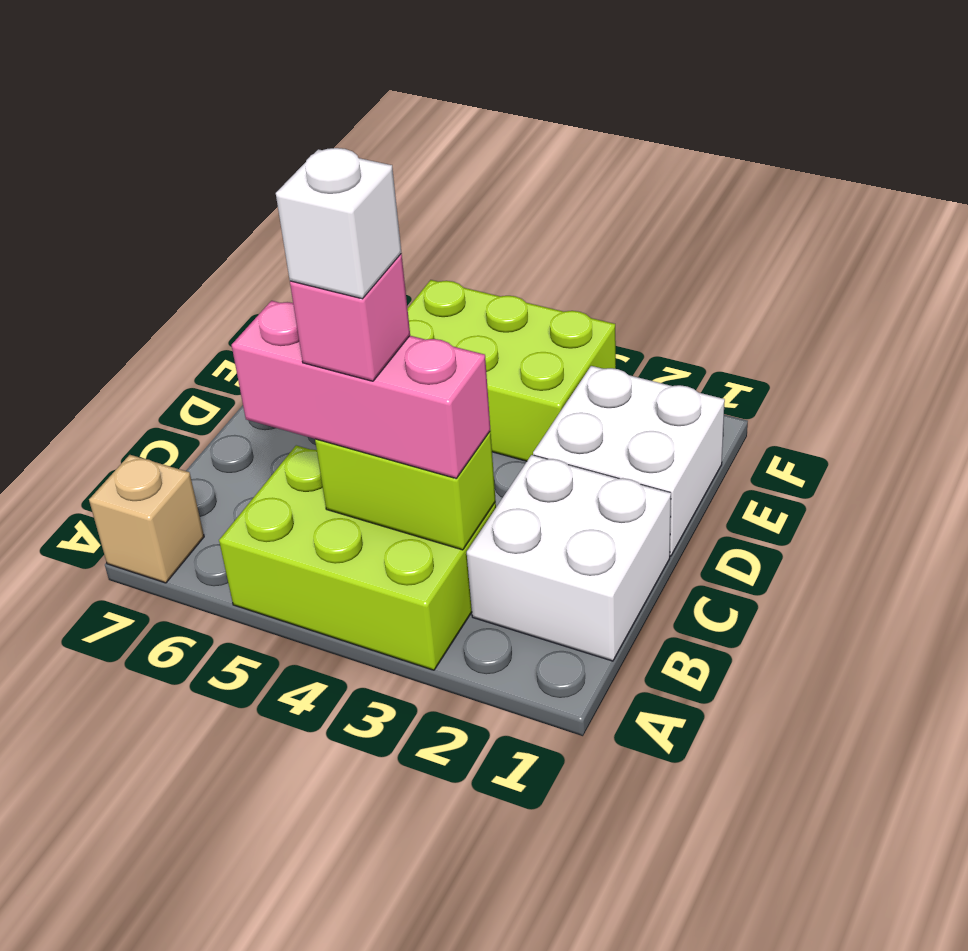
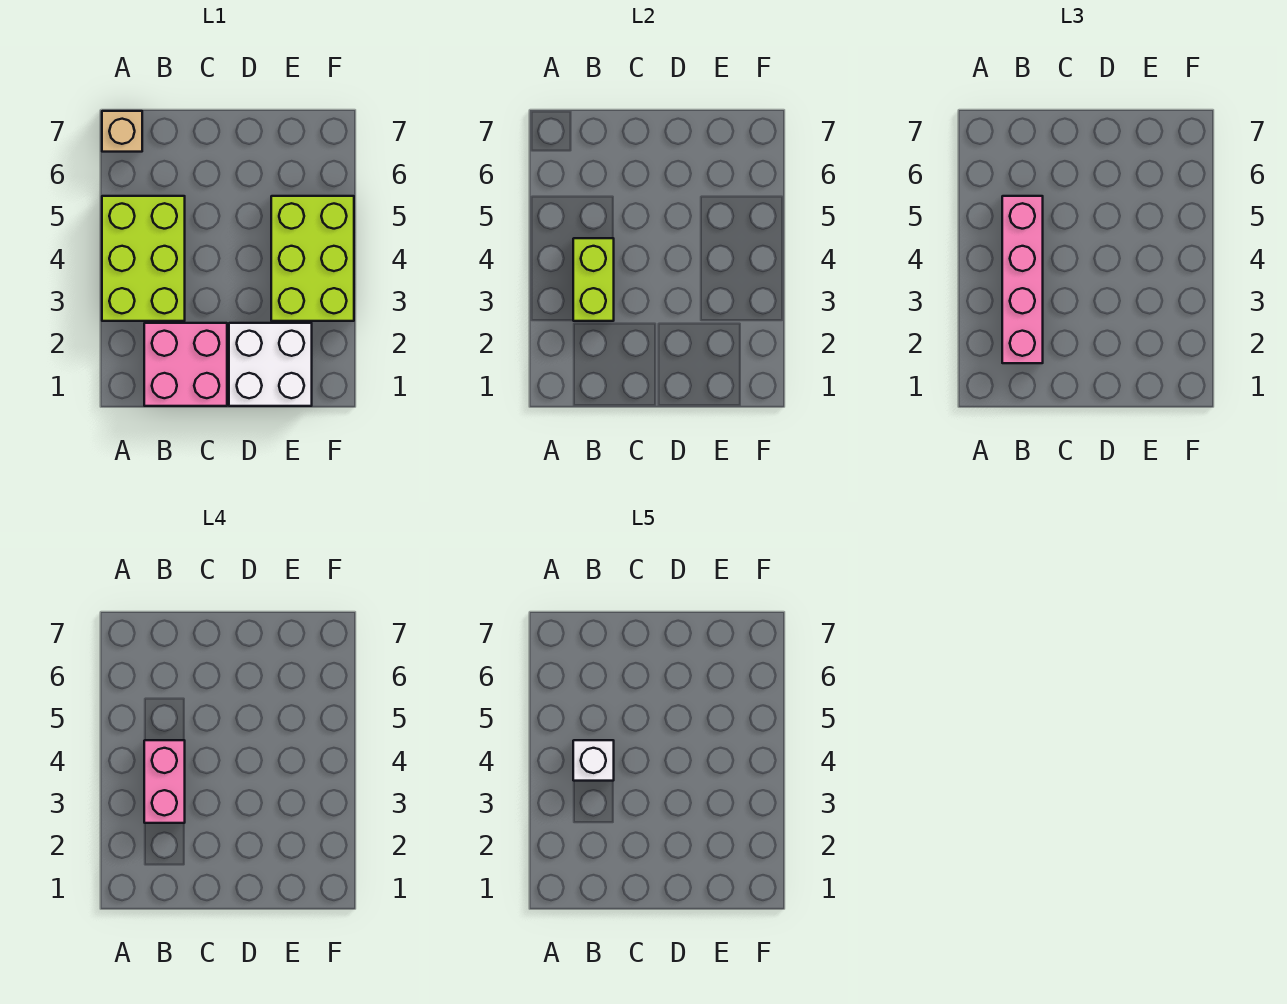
white 2x2 brick [467,455,671,661] -> pink 2x2 brick [144,323,227,406]
pink 1x3 brick [232,301,490,478] -> pink 1x4 brick [1002,196,1043,363]
pink 1x1 brick [290,254,410,381] -> pink 1x2 brick [144,740,185,823]

